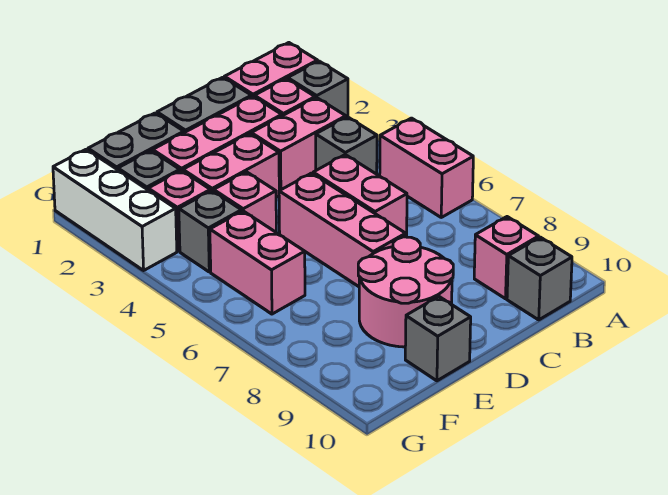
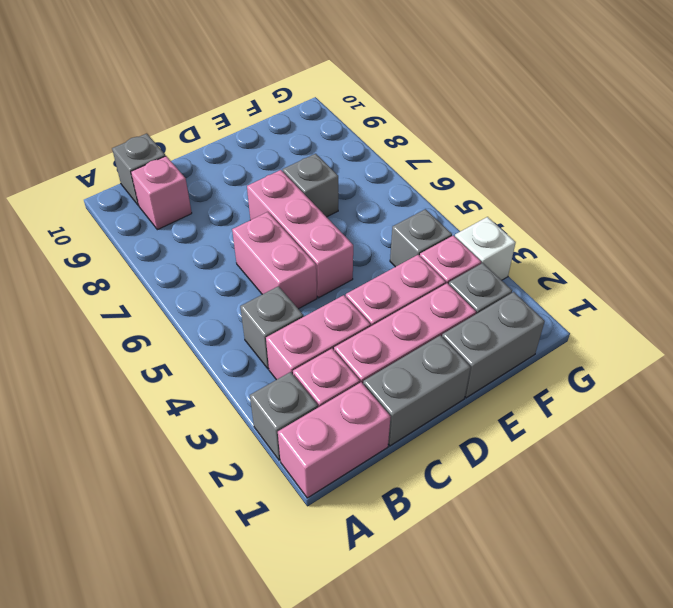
pink 1x2 brick [380,118,473,217] -> none
pink 2x2 round brick [358,237,453,347] -> none
pink 1x1 brick [214,172,276,232] -> none
grey 1x1 brick [405,296,471,381] -> grey 1x1 brick moved to [283,154,338,217]
pink 1x2 brick [210,211,305,314] -> none
white 1x3 brick [53,149,177,270] -> white 1x1 brick [455,217,516,280]

